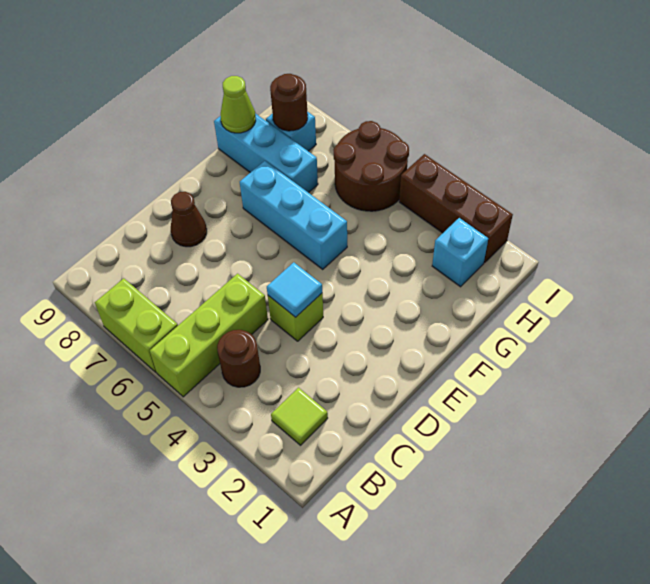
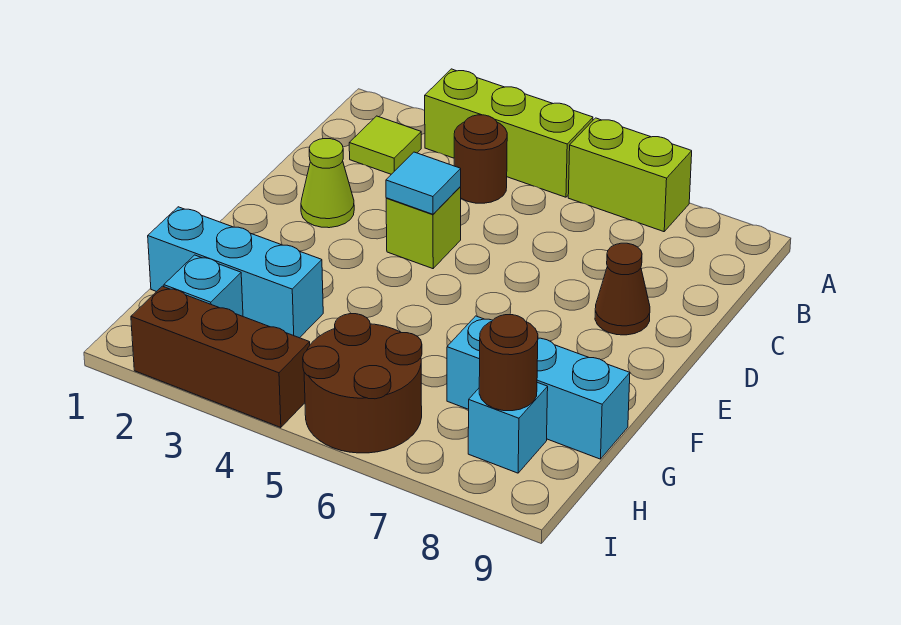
lime 1x3 brick [150,274,268,397] -> lime 1x3 brick turned to [425,69,593,197]
cyan 1x3 brick [240,161,347,269] -> cyan 1x3 brick moved to [148,207,323,338]
lime 1x1 cone [221,76,256,133] -> lime 1x1 cone moved to [301,139,354,228]

